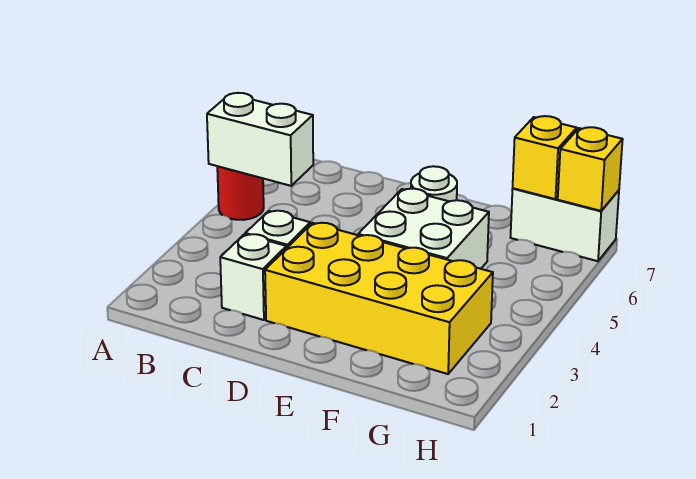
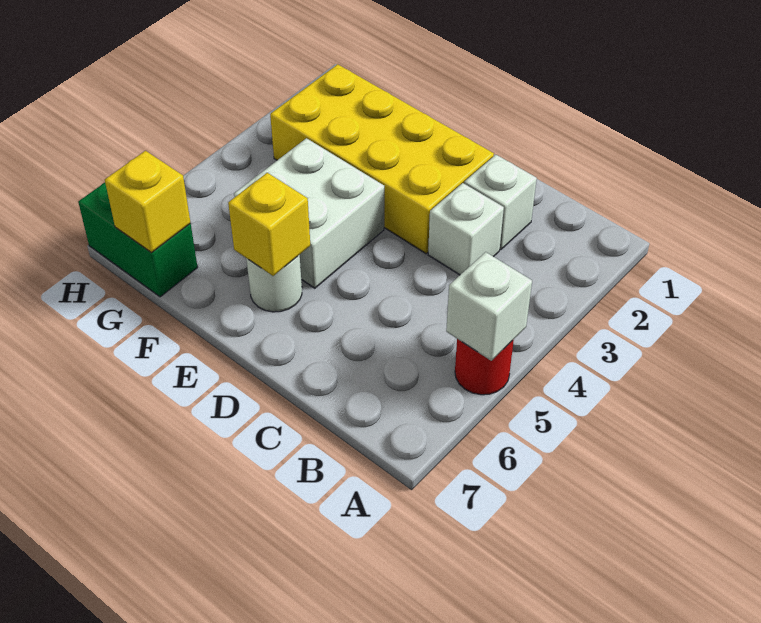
white 1x2 brick [207,93,313,186] -> white 1x1 brick [446,252,532,361]
white 1x2 brick [510,188,619,261] -> green 1x2 brick [78,183,198,297]
yellow 1x1 brick [558,127,623,211] -> yellow 1x1 brick moved to [228,173,310,276]

